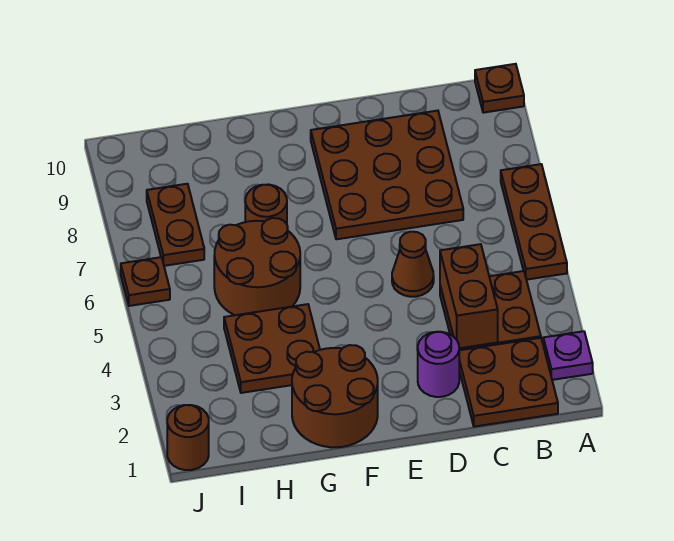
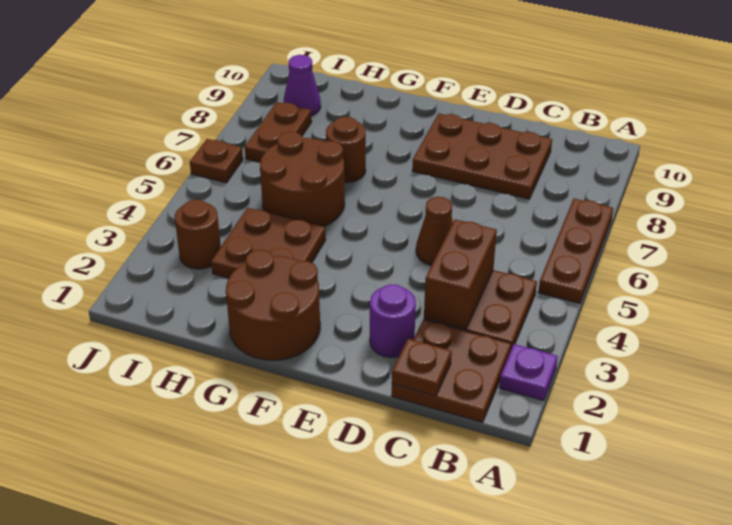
brown 1x1 plate [475,64,524,113] -> brown 1x1 plate moved to [392,339,452,396]
brown 3x3 plate [311,111,463,239] -> brown 2x3 plate [412,113,552,199]
none -> purple 1x1 cone [284,55,321,116]
brown 1x1 round brick [167,405,209,470] -> brown 1x1 round brick moved to [175,200,221,269]

